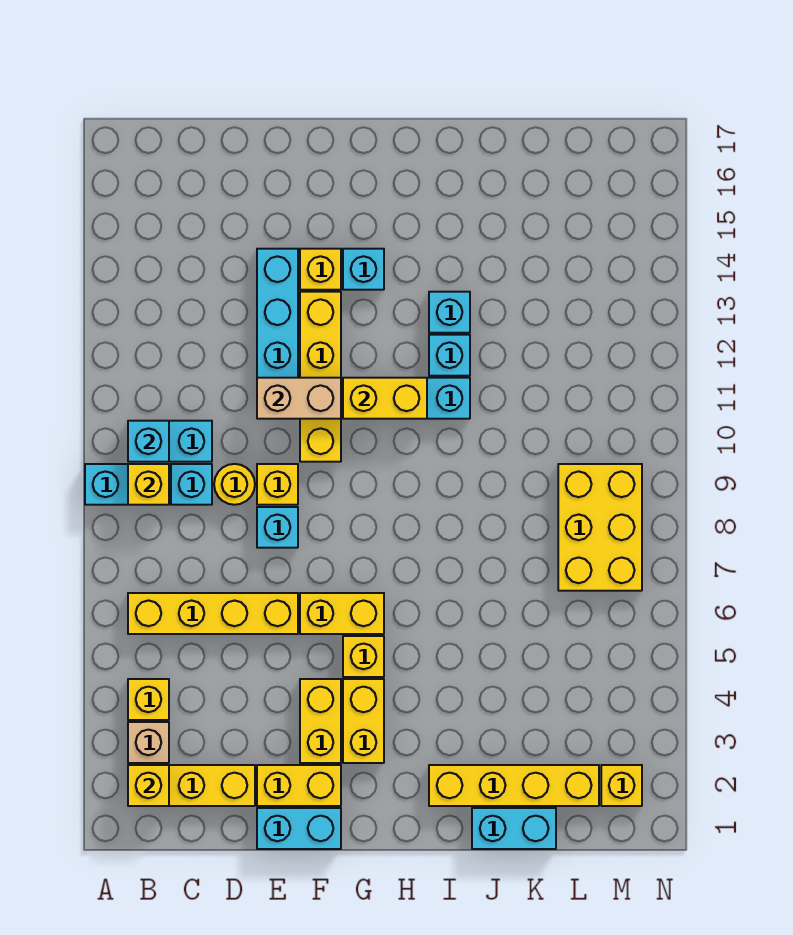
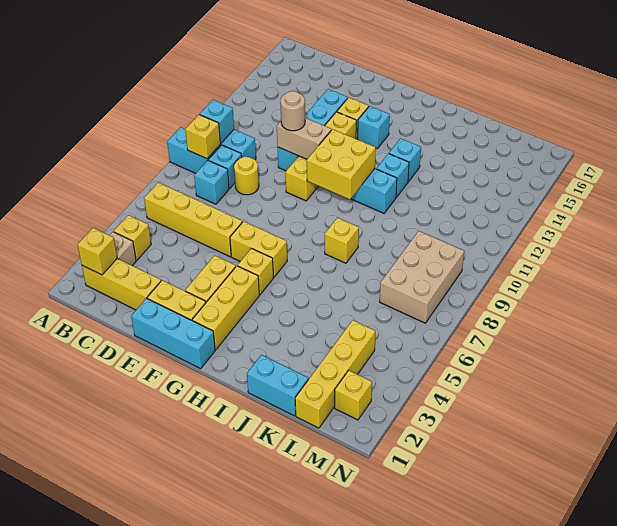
cyan 1x2 brick [257,808,341,849] -> cyan 1x3 brick [131,298,215,369]
cyan 1x1 brick [257,507,298,548] -> cyan 1x1 brick moved to [194,160,229,204]
yellow 1x1 brick [257,464,298,505] -> yellow 1x1 brick moved to [325,218,359,263]
none -> tan 1x1 round brick [280,91,305,131]
yellow 1x2 brick [343,679,384,763] -> yellow 1x3 brick [192,266,259,350]
yellow 1x2 brick [343,378,427,419] -> yellow 2x2 brick [307,129,376,199]
yellow 1x4 brick [429,765,599,806] -> yellow 1x4 brick turned to [295,320,375,428]
yellow 2x3 brick [558,464,642,591] -> tan 2x3 brick [380,231,464,323]

